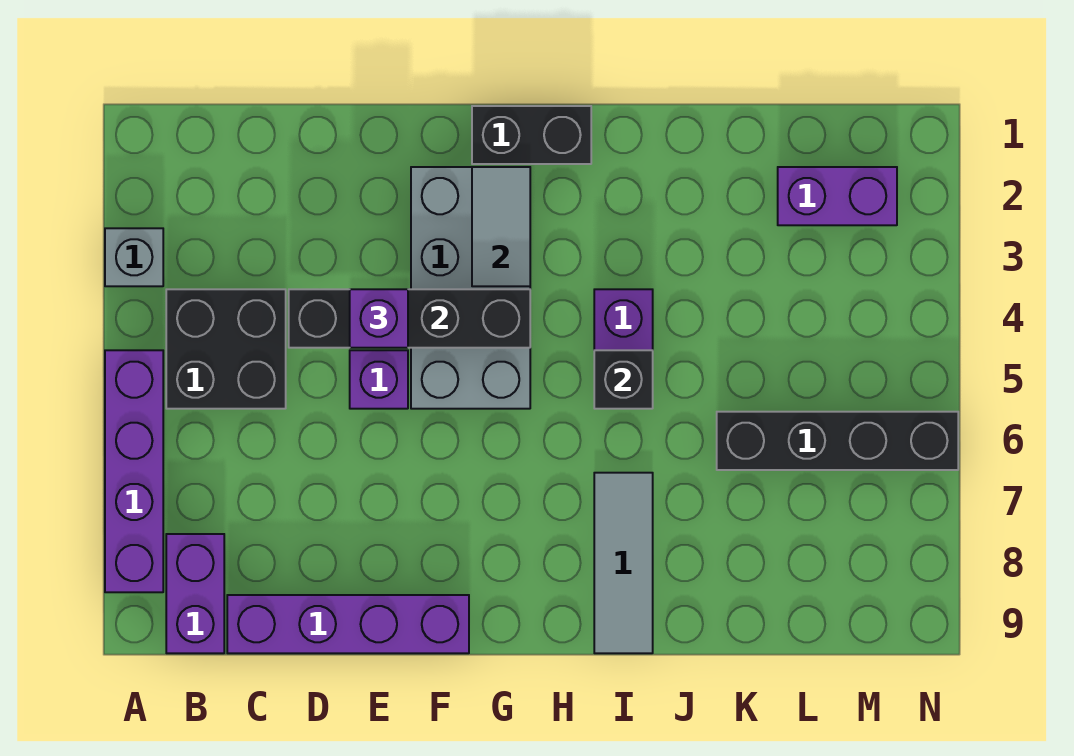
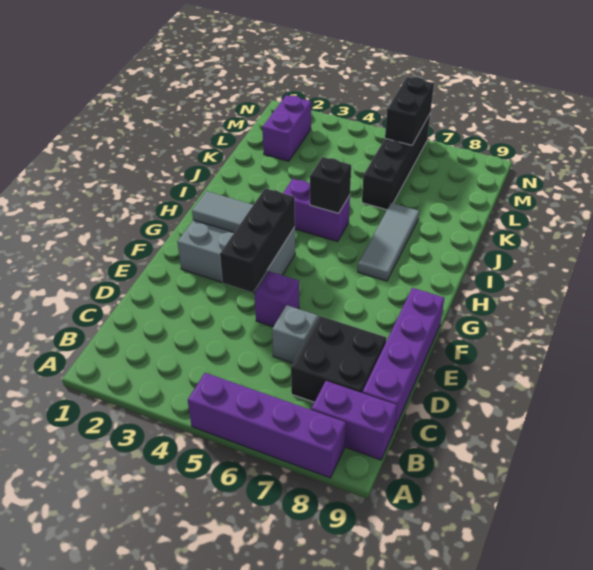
grey 1x1 brick [105,228,163,286] -> grey 1x1 brick moved to [272,305,318,363]
black 2x2 brick [166,289,286,409] -> black 2x2 brick moved to [291,316,386,402]
black 1x4 brick [289,289,530,348] -> black 1x3 brick [220,188,295,293]
purple 1x1 brick [350,289,408,348] -> none
grey 2x4 brick [411,167,530,409] -> grey 2x3 brick [178,220,295,293]
black 1x2 brick [472,106,591,164] -> black 1x2 brick moved to [385,77,434,145]
grey 1x3 tile [594,473,653,653] -> grey 1x3 tile turned to [358,203,419,281]

